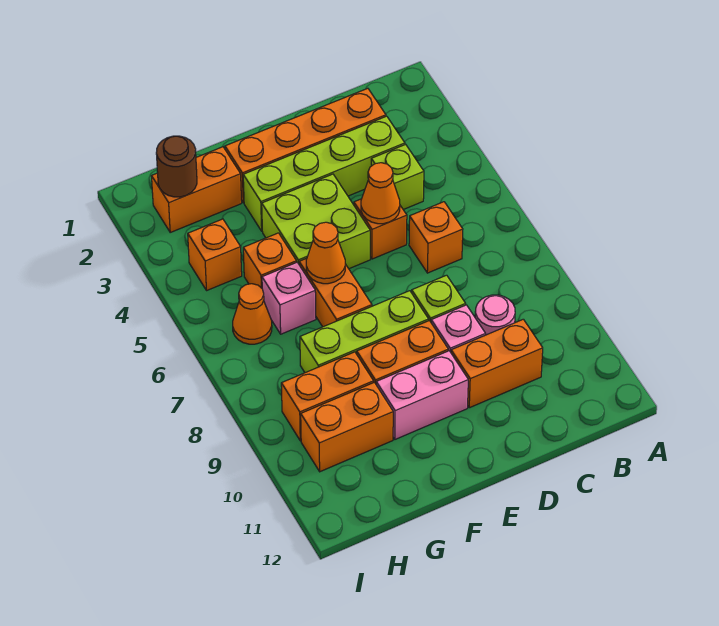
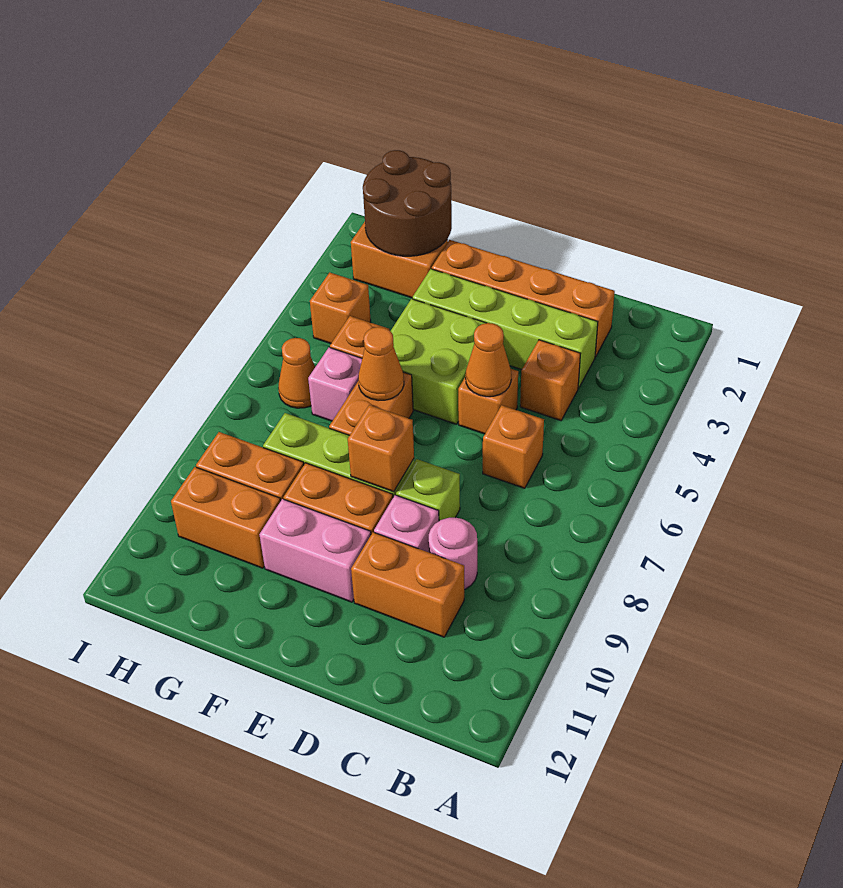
lime 1x1 brick [371,144,424,210] -> orange 1x1 brick [520,340,580,421]
none -> orange 1x1 brick [348,405,414,492]
brown 1x1 round brick [156,136,197,197] -> brown 2x2 round brick [363,150,452,256]

